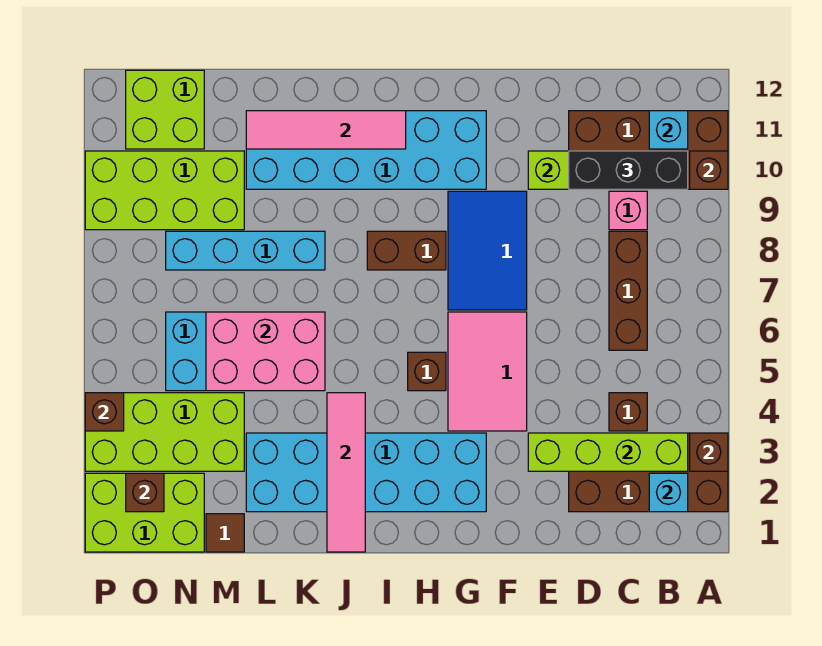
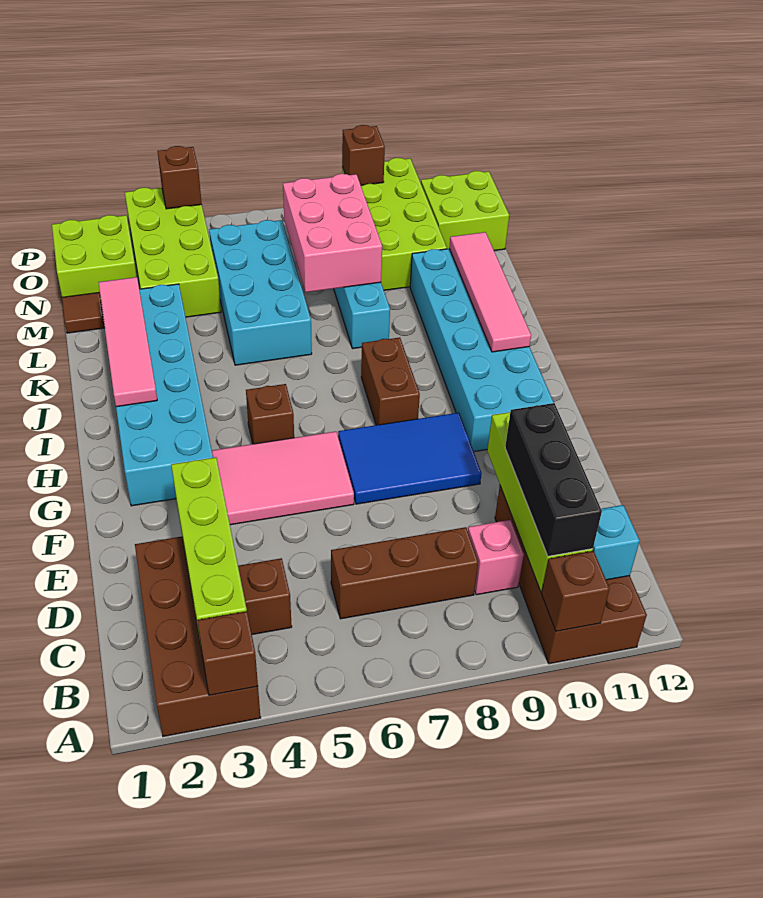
cyan 1x1 brick [649,473,688,512] -> none
pink 1x4 tile [327,393,365,552] -> pink 1x4 tile turned to [99,277,157,407]
pink 2x3 brick [206,312,325,391] -> pink 2x3 brick moved to [283,174,382,292]
lime 2x3 brick [85,473,204,552] -> lime 2x2 brick [52,215,137,299]
brown 1x1 brick [126,473,164,512] -> brown 1x1 brick moved to [342,125,385,185]

